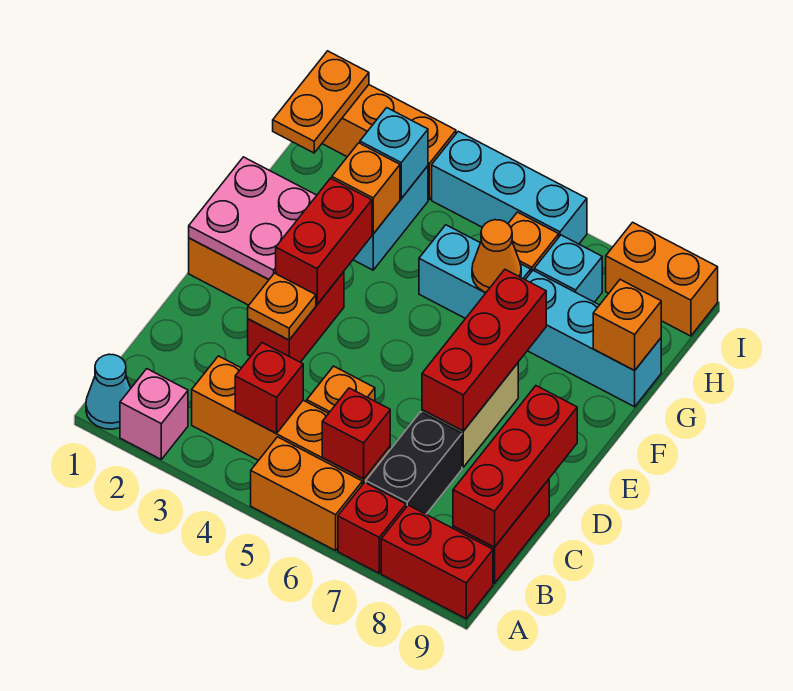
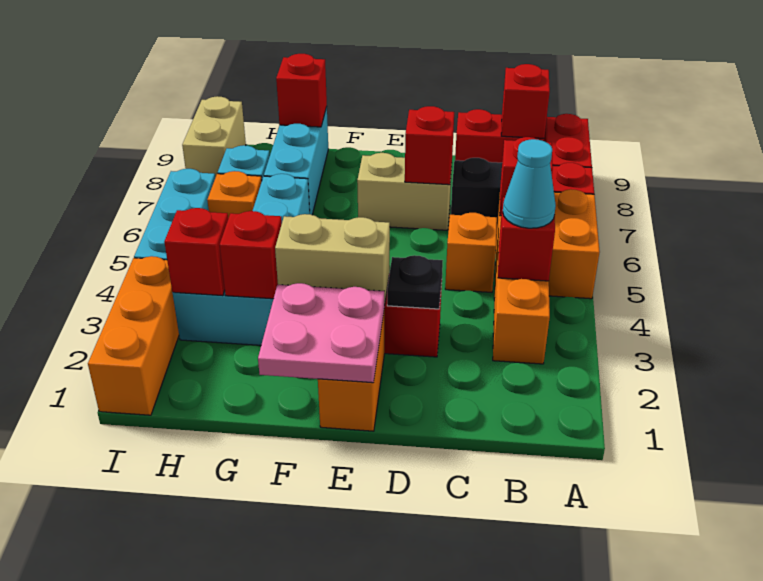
cyan 1x1 cone [86,354,131,429] -> cyan 1x1 cone moved to [503,139,556,228]
pink 1x1 brick [120,369,188,459] -> none
red 1x3 brick [453,386,577,547] -> red 1x1 brick [501,64,550,138]
orange 1x1 plate [248,273,316,340] -> black 1x1 plate [387,255,443,309]
red 1x3 brick [422,270,546,431] -> red 1x1 brick [405,106,454,185]
red 1x2 brick [276,178,372,304] -> tan 1x2 brick [275,214,390,305]
orange 1x1 brick [332,143,400,234] -> red 1x1 brick [220,211,282,299]
orange 1x1 cone [472,220,521,292] -> none
orange 1x1 brick [593,280,661,370] -> red 1x1 brick [276,54,327,127]
orange 1x2 plate [273,51,369,153] -> none
cyan 1x1 brick [360,108,428,198] -> red 1x1 brick [164,208,228,296]
orange 1x2 brick [606,222,718,336] -> tan 1x2 brick [182,96,246,177]

